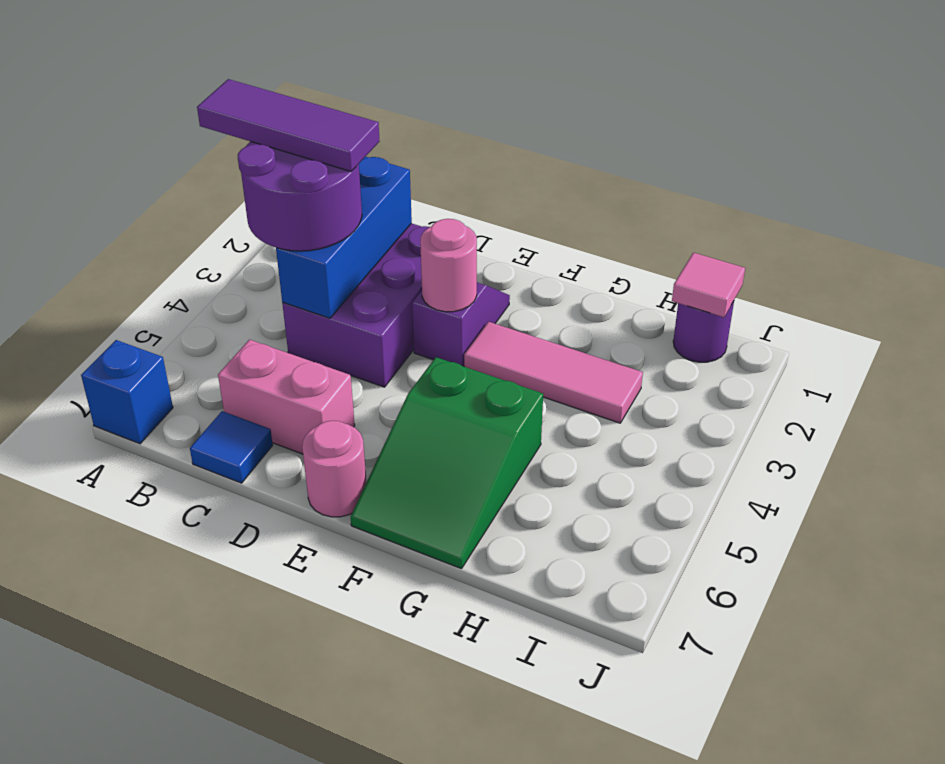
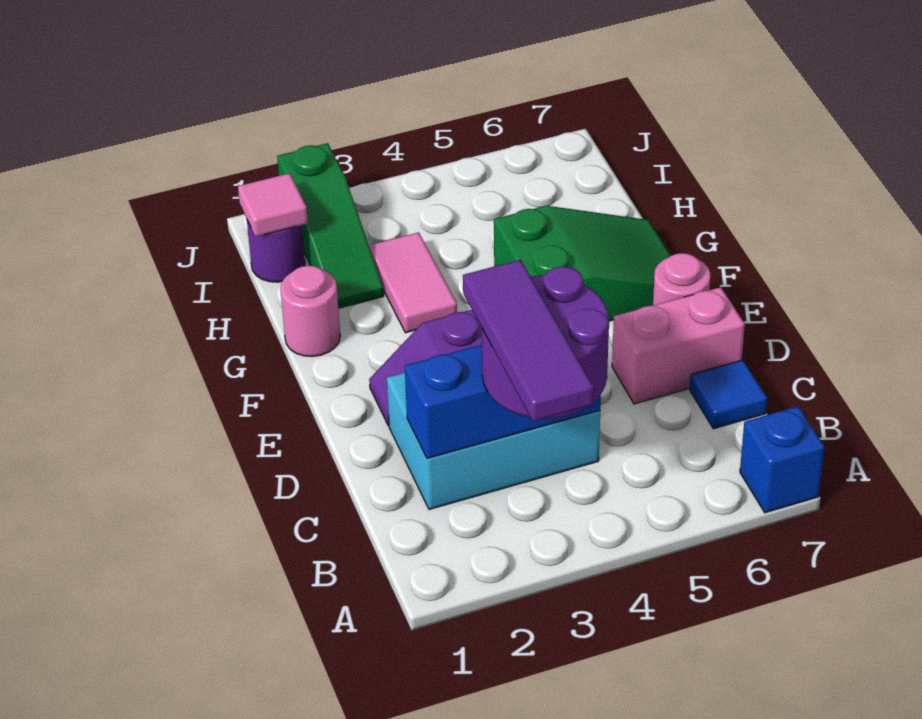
purple 2x3 brick [282,223,429,387] -> cyan 2x3 brick [387,373,600,509]
pink 1x2 brick [218,340,355,454] -> pink 1x2 brick turned to [612,287,745,404]
pink 1x1 round brick [420,219,477,312] -> pink 1x1 round brick moved to [281,265,340,357]
pink 1x3 tile [464,322,643,423] -> pink 1x2 tile [369,232,457,333]
none -> green 1x3 slope [277,143,384,308]

